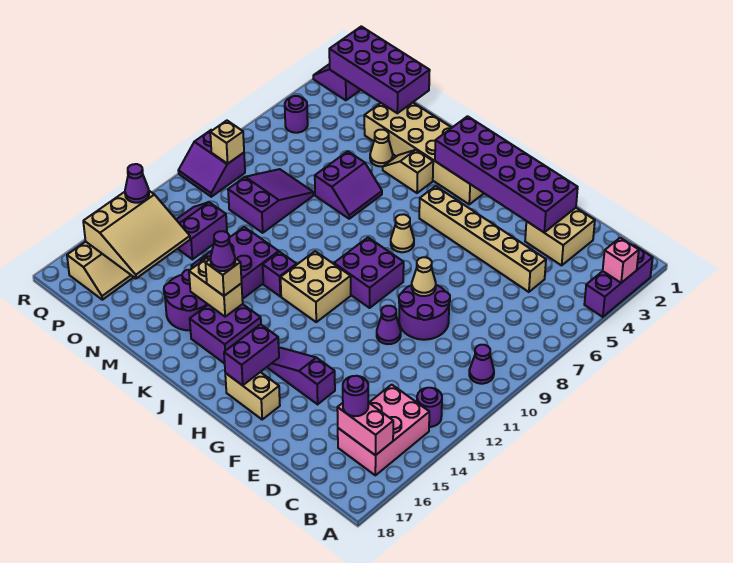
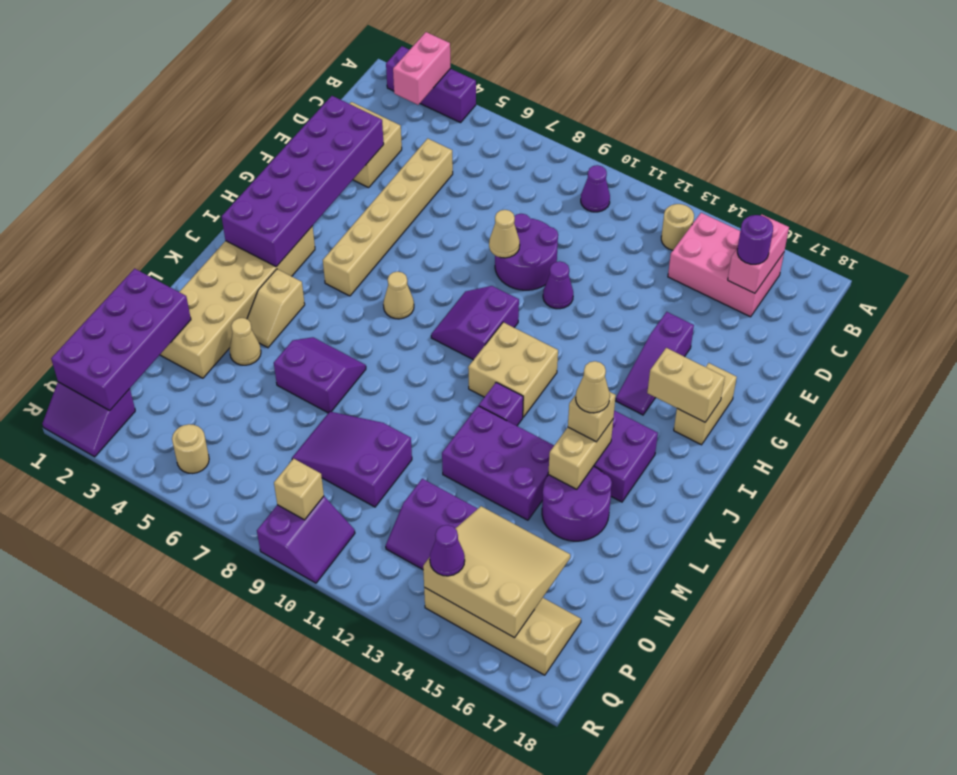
pink 1x1 brick [603,238,639,283] -> pink 1x2 brick [393,32,450,105]
purple 1x1 round brick [417,388,442,427] -> tan 1x1 round brick [661,204,694,250]
purple 2x2 brick [334,238,404,308] -> purple 2x2 slope [431,286,519,360]
purple 1x2 brick [224,324,279,385] -> tan 1x2 brick [647,348,725,422]
purple 1x1 cone [210,231,235,271] -> tan 1x1 cone [576,361,610,413]
purple 1x1 round brick [285,96,308,133] -> tan 1x1 round brick [172,424,209,474]

